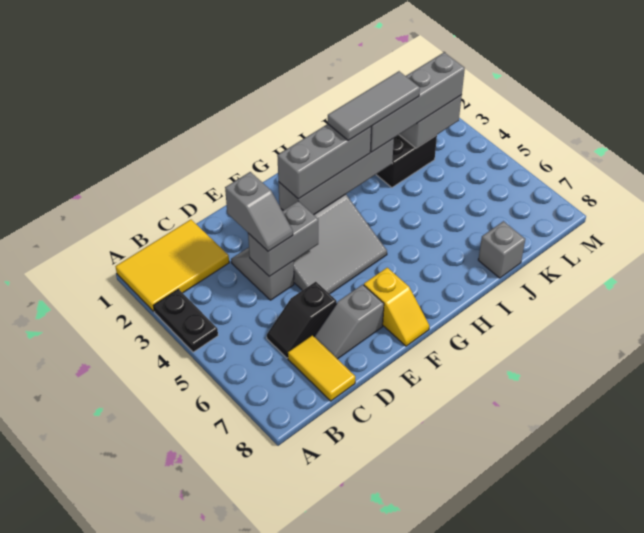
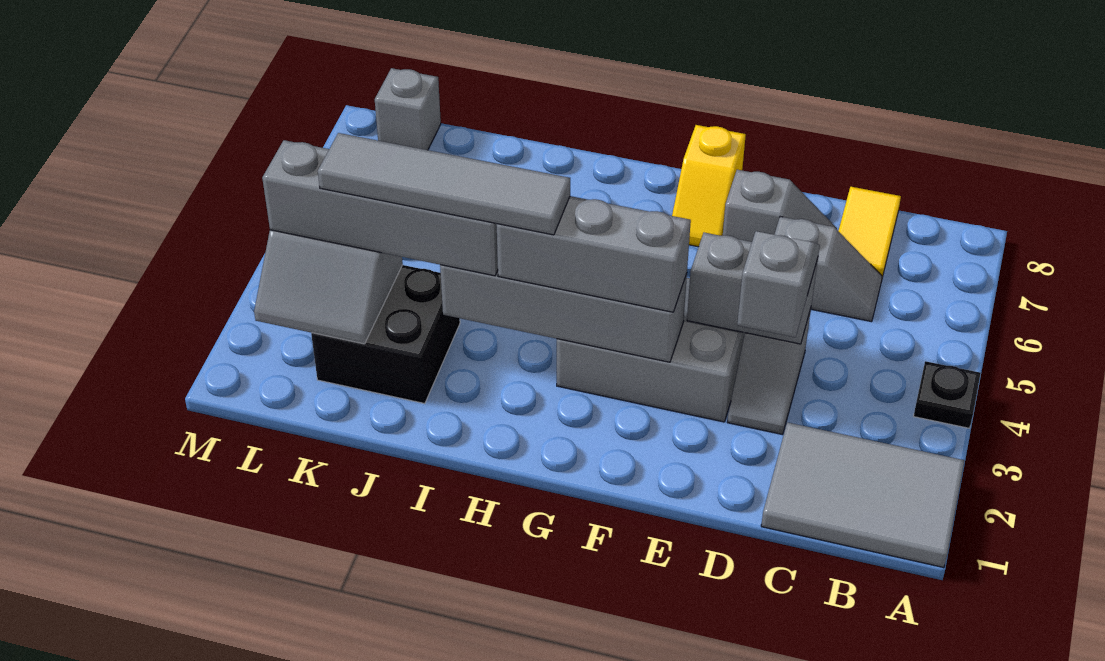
yellow 2x3 tile [116,220,229,311] -> grey 2x3 tile [761,422,965,568]
black 1x2 plate [153,289,218,352] -> black 1x1 plate [914,361,981,428]
black 1x2 slope [267,282,337,358] -> grey 1x2 slope [774,216,882,322]
yellow 1x2 slope [364,268,429,346] -> yellow 1x2 slope turned to [672,125,746,247]
grey 1x3 tile [328,71,420,141] -> grey 1x4 tile [318,133,570,235]
grey 1x1 brick [478,221,525,278] -> grey 1x1 brick moved to [375,68,441,150]

